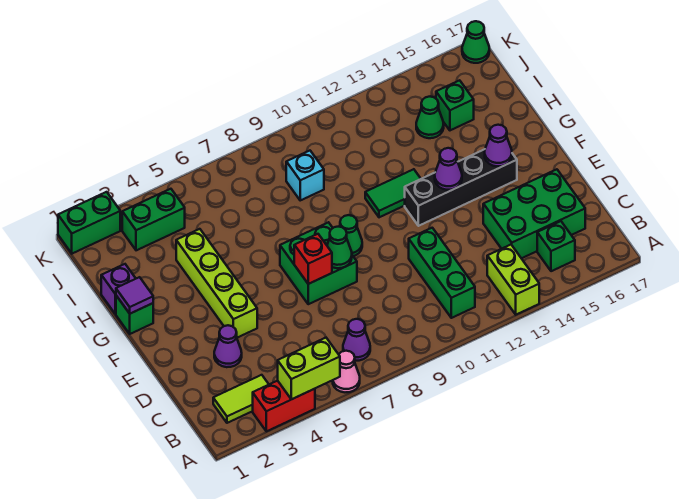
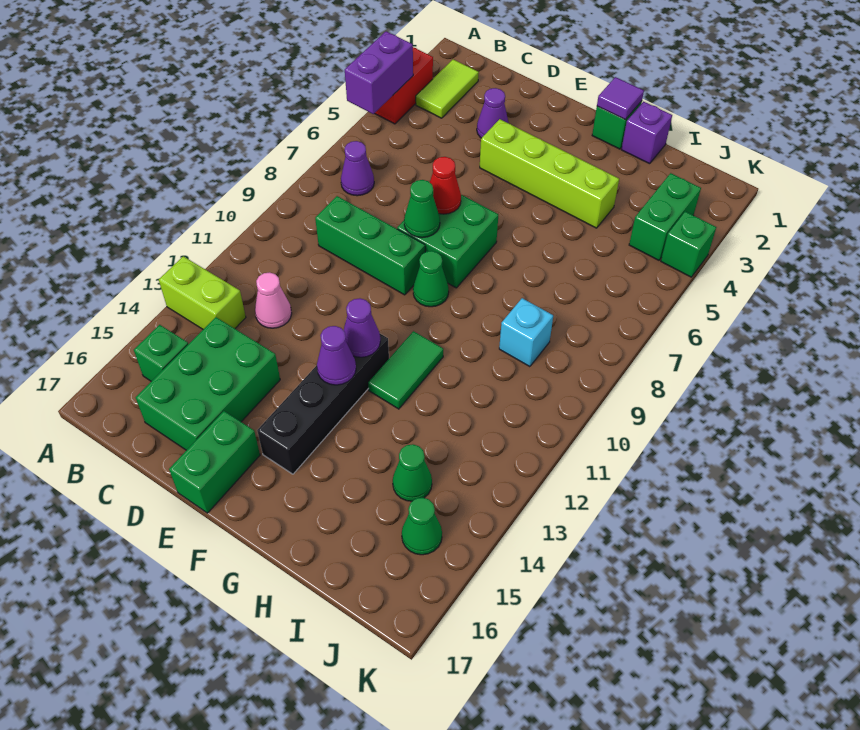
lime 1x2 brick [278,338,340,399] -> purple 1x2 brick [345,31,413,114]
pink 1x1 cone [333,351,360,392] -> pink 1x1 cone moved to [255,272,292,328]
green 1x3 brick [409,228,475,318] -> green 1x3 brick moved to [315,196,425,295]
red 1x1 brick [294,234,332,284] -> red 1x1 cone [430,157,461,214]
purple 1x1 cone [485,125,512,166] -> purple 1x1 cone moved to [343,298,380,357]
green 1x1 brick [436,80,474,130] -> green 1x1 brick moved to [661,212,716,277]
green 1x2 brick [58,192,120,254] -> green 1x2 brick moved to [169,411,260,513]
green 1x1 cone [462,21,489,63] -> green 1x1 cone moved to [402,498,442,555]

